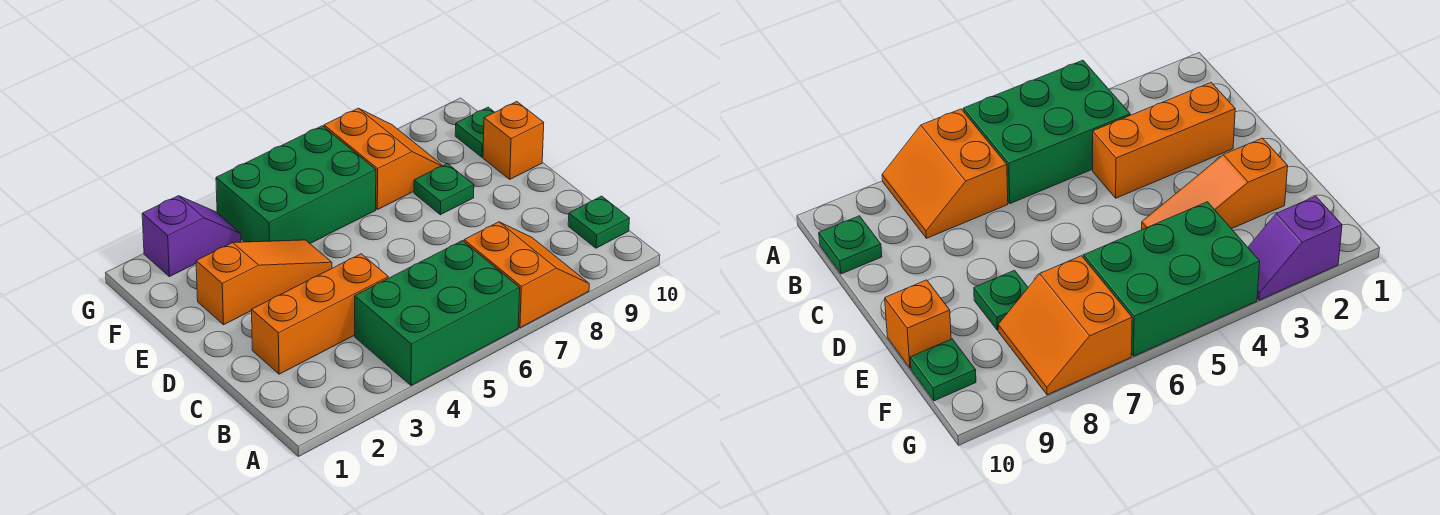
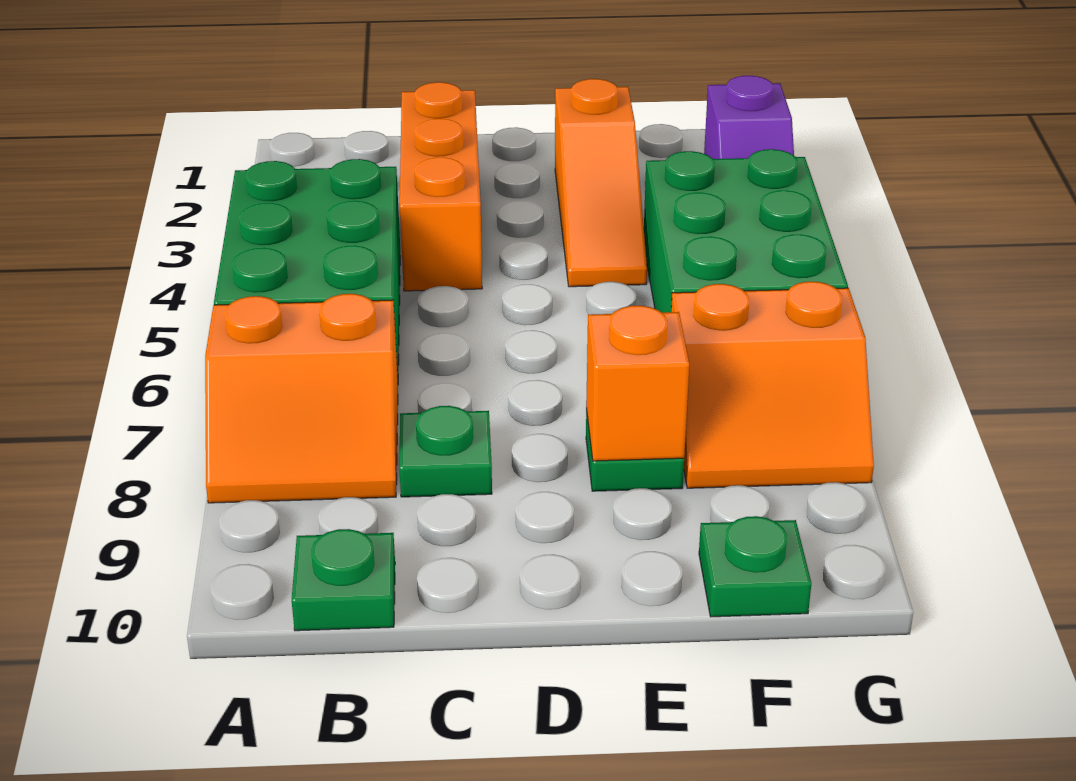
none -> green 1x1 plate [399,406,492,497]
orange 1x1 brick [483,102,544,179] -> orange 1x1 brick moved to [586,306,689,461]

